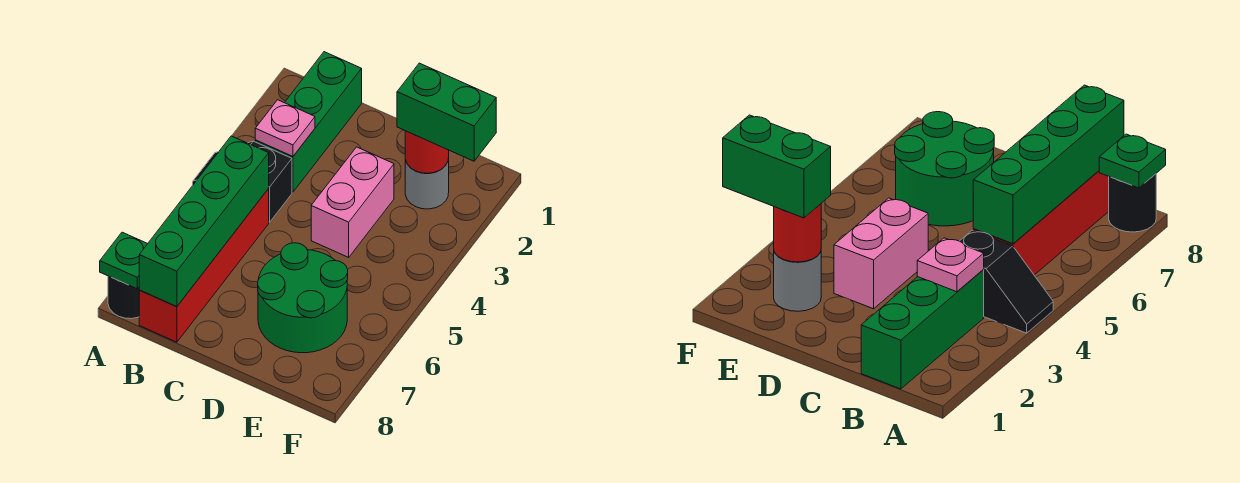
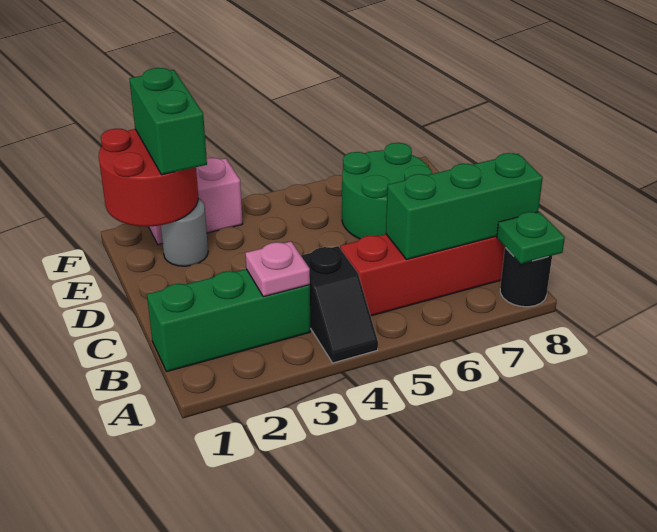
green 1x4 brick [139,136,269,307] -> green 1x3 brick [386,153,543,260]
pink 1x2 brick [311,147,394,257] -> pink 1x2 brick moved to [148,158,243,245]
red 1x1 round brick [405,131,449,173] -> red 2x2 round brick [99,129,198,227]

